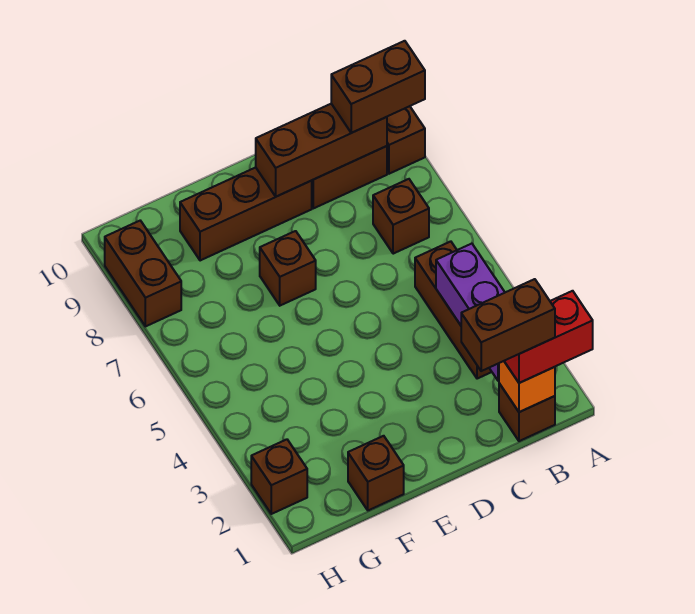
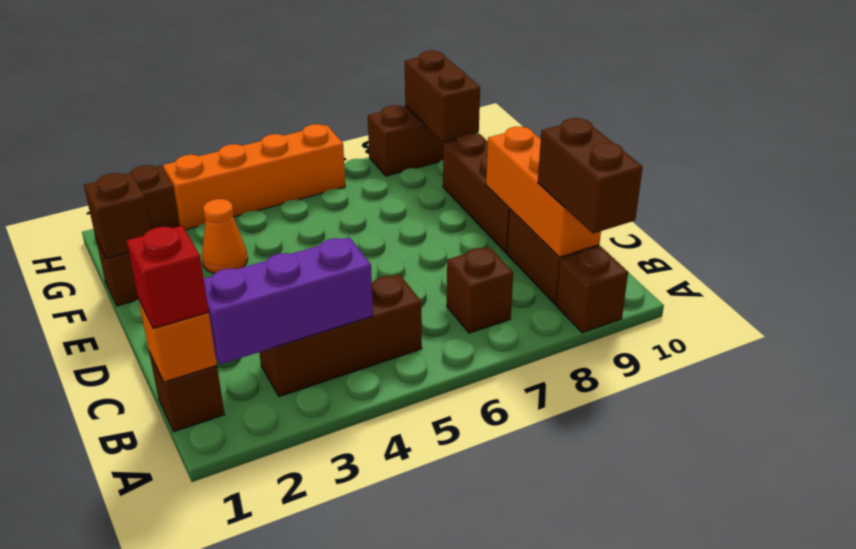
red 1x2 brick [504,291,593,383] -> red 1x1 brick [127,226,209,329]
brown 1x2 brick [461,279,555,371] -> brown 1x2 brick moved to [405,51,480,142]
brown 1x3 brick [256,104,387,197] -> orange 1x3 brick [486,127,601,257]
brown 1x1 brick [260,231,316,306] -> brown 1x1 brick moved to [84,173,151,259]
none -> orange 1x1 cone [202,199,248,273]
none -> orange 1x4 brick [163,124,345,230]

